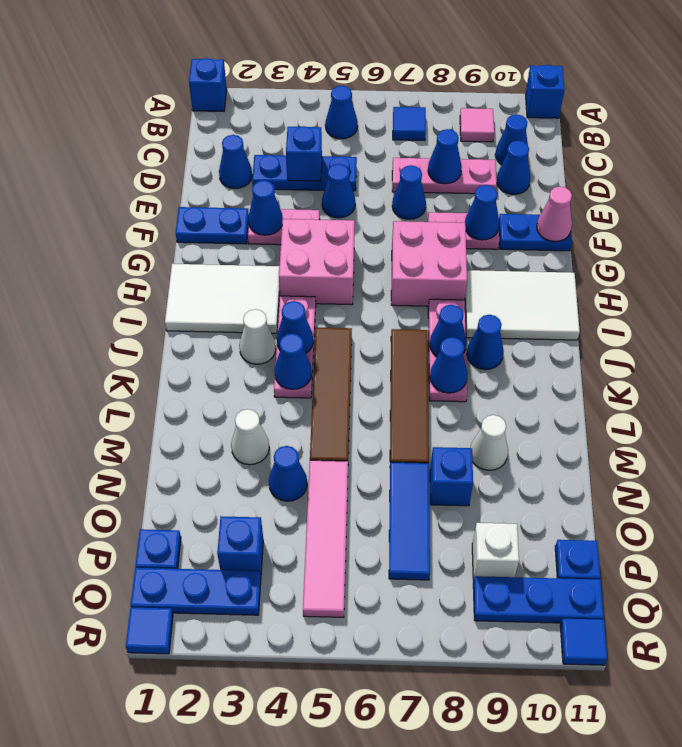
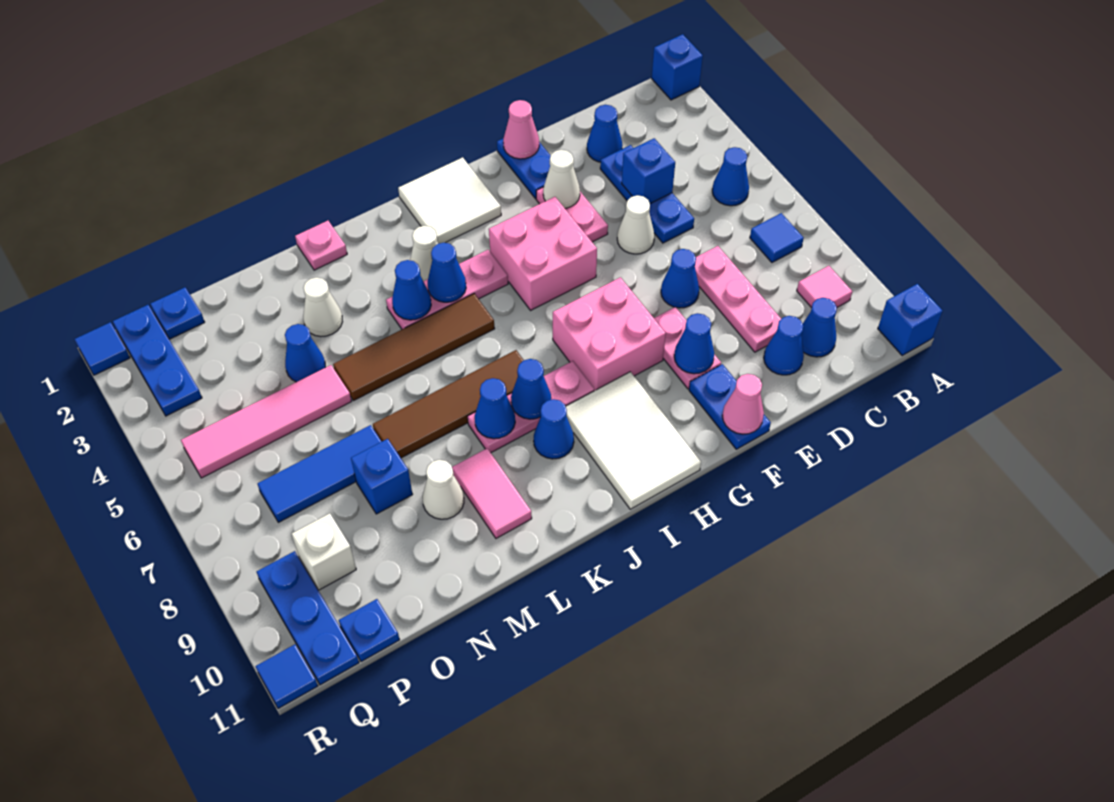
blue 1x1 cone [428,129,462,184] -> none
blue 1x1 cone [322,164,355,218] -> white 1x1 cone [617,195,655,254]
none -> pink 1x1 cone [503,100,539,159]
blue 1x1 cone [248,180,283,235] -> white 1x1 cone [543,150,580,208]
white 2x3 tile [165,264,280,333] -> white 2x2 tile [398,157,501,244]
none -> pink 1x1 plate [295,221,347,270]
none -> pink 1x2 tile [452,448,532,538]
blue 1x1 brick [217,516,263,573] -> none

